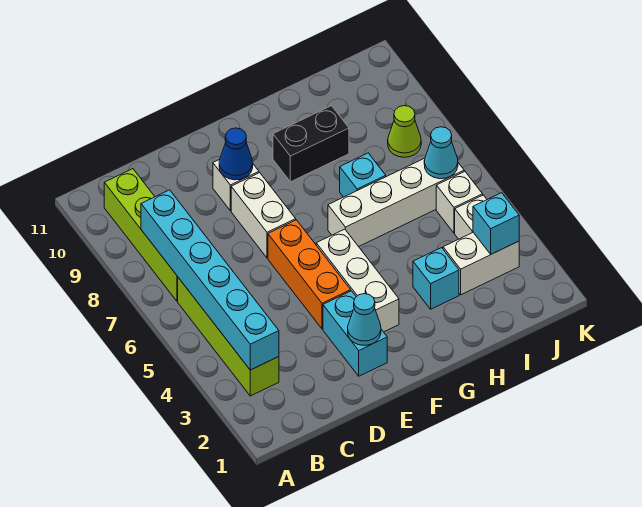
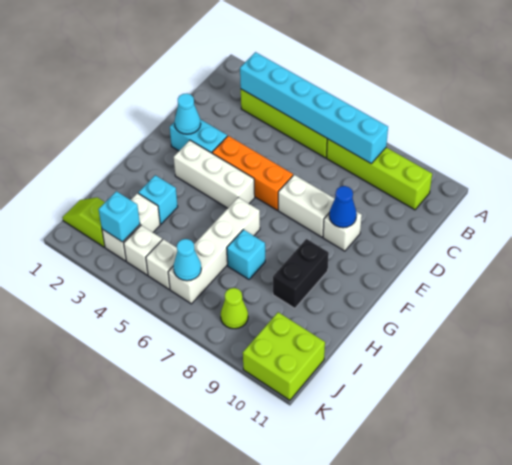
none -> lime 1x2 slope [62,197,105,247]
none -> lime 2x2 brick [243,312,325,400]

